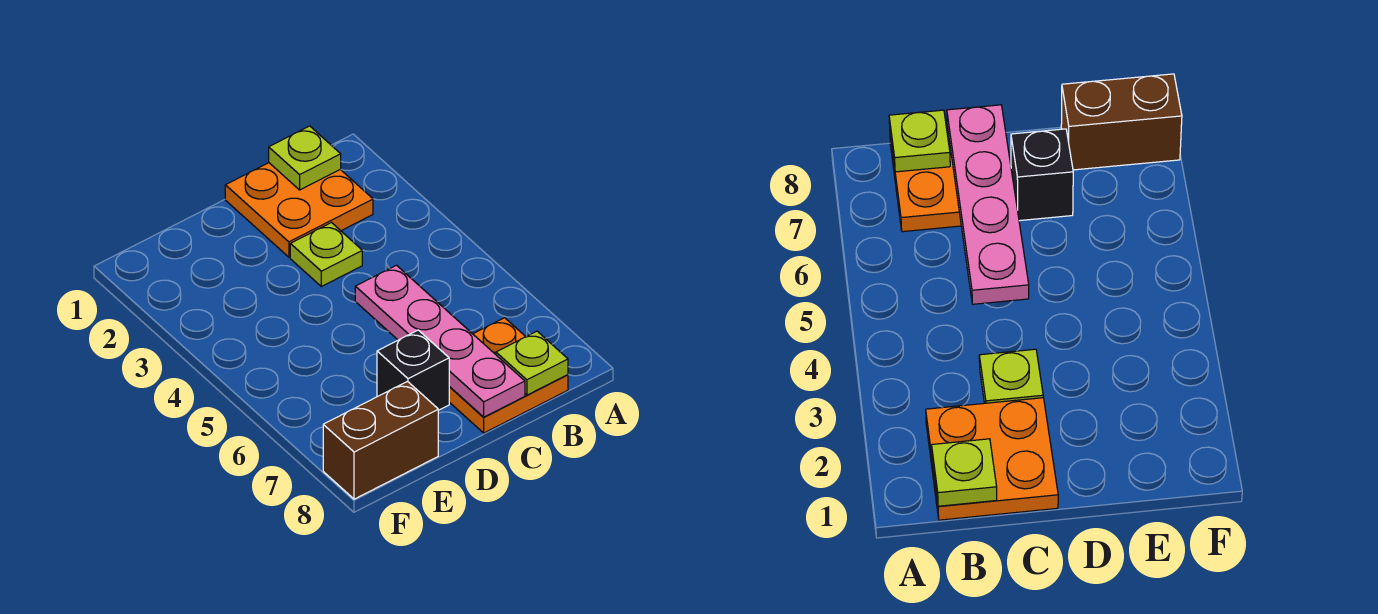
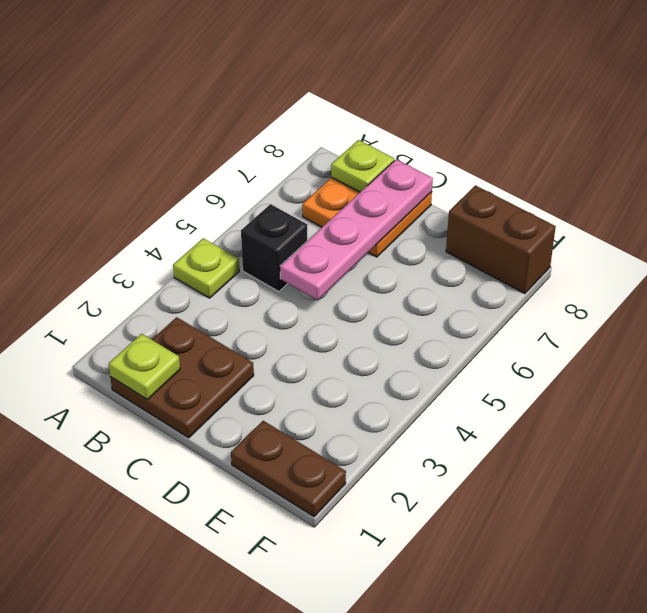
orange 2x2 plate [225,163,373,257] -> brown 2x2 plate [110,317,254,438]
lime 1x1 plate [290,223,362,286] -> lime 1x1 plate moved to [173,238,239,298]
black 1x1 brick [377,330,449,410] -> black 1x1 brick moved to [241,204,307,291]
none -> brown 1x2 plate [231,421,346,517]

